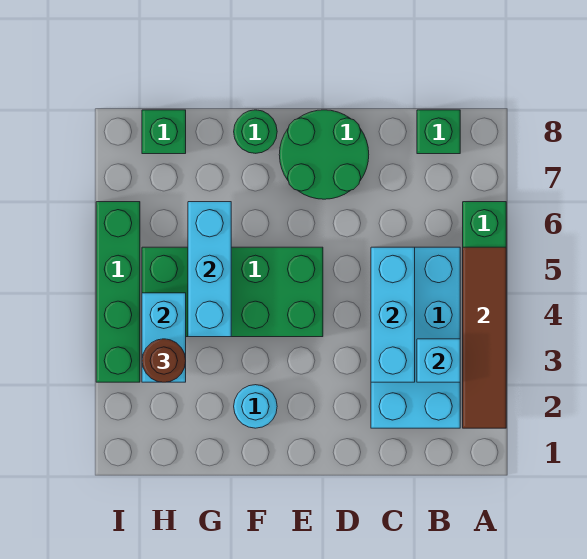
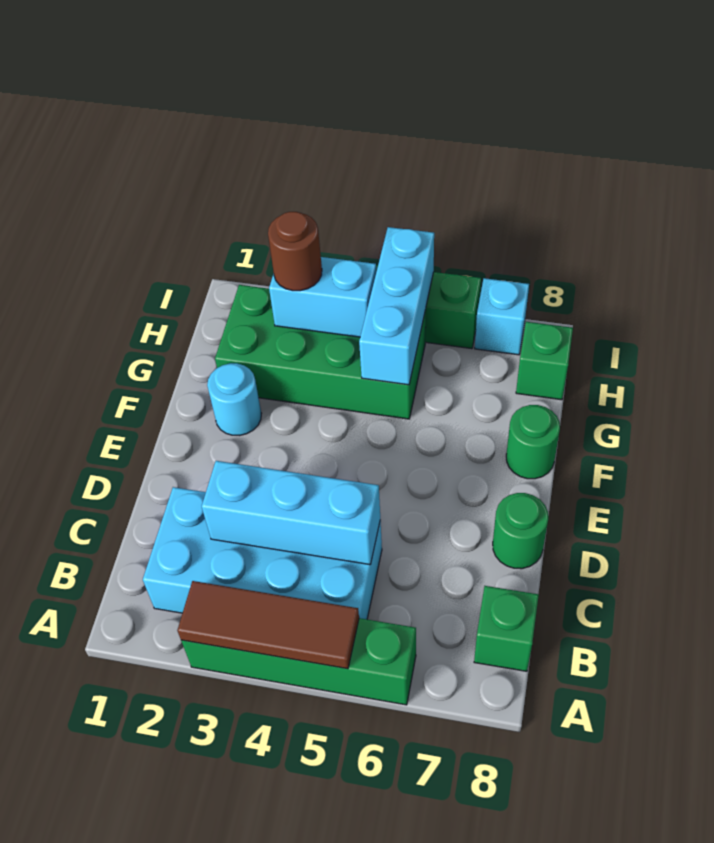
brown 1x4 tile [463,247,506,428] -> brown 1x3 tile [177,581,359,669]
cyan 1x1 brick [417,339,460,382] -> cyan 1x1 brick moved to [475,278,529,355]
green 2x2 round brick [279,110,369,199] -> green 1x1 round brick [493,493,548,569]
green 2x4 brick [142,247,323,337] -> green 2x4 brick turned to [215,285,426,419]
cyan 1x3 brick [188,202,231,337] -> cyan 1x3 brick turned to [359,227,434,385]

